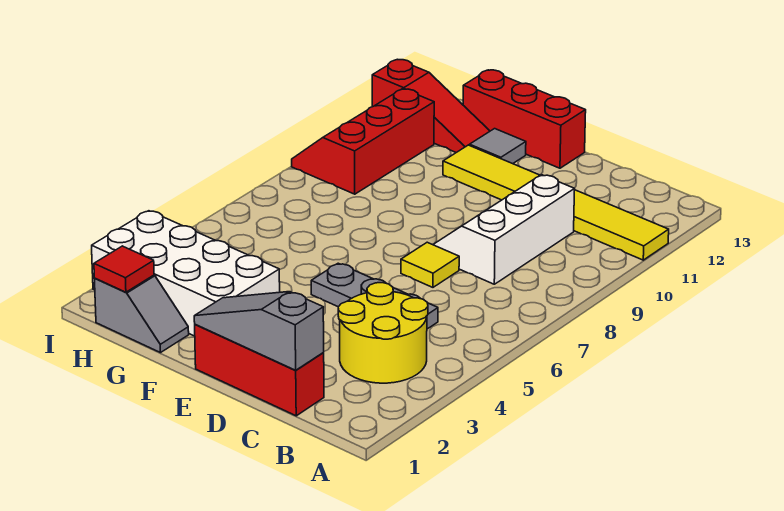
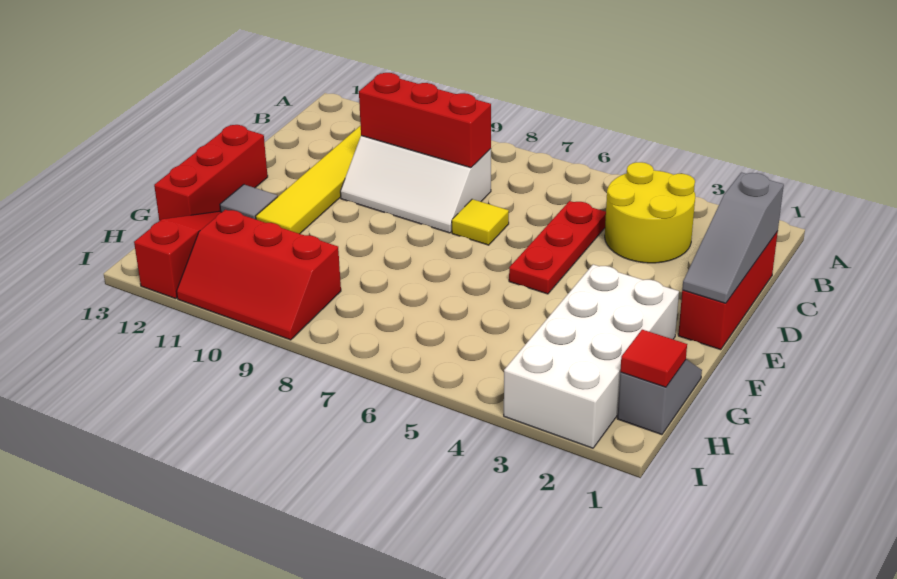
grey 1x3 plate [311,263,438,329] -> red 1x3 plate [509,201,606,294]
none -> red 1x3 brick [359,73,491,168]

